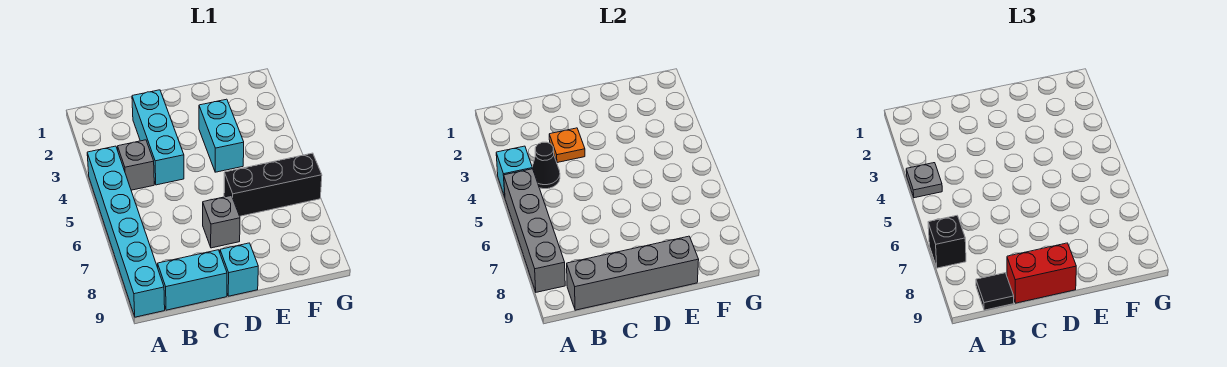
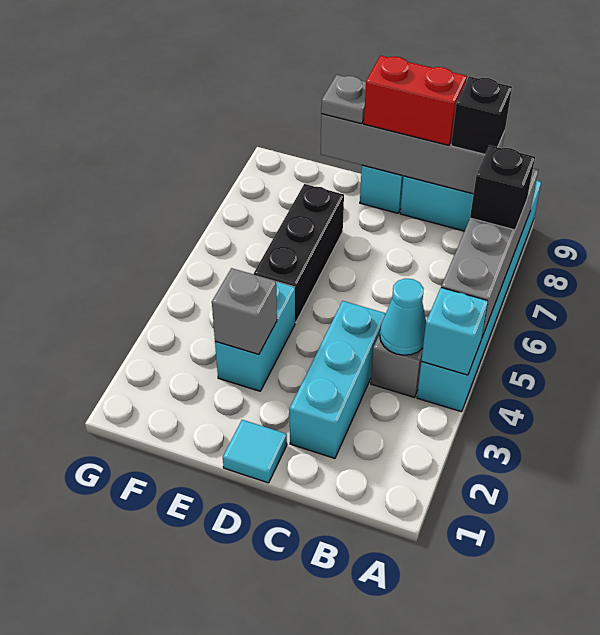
grey 1x1 plate [906,163,942,198] -> grey 1x1 plate moved to [321,75,366,124]
black 1x1 cone [532,142,560,189] -> cyan 1x1 cone [380,279,426,355]
black 1x1 tile [976,273,1014,310] -> black 1x1 brick [451,76,512,154]
orange 1x1 plate [549,128,585,163] -> none
none -> cyan 1x1 tile [223,420,287,483]
grey 1x1 brick [203,196,240,248] -> grey 1x1 brick moved to [212,268,277,355]
black 1x3 brick [224,153,322,216] -> black 1x3 brick turned to [254,184,344,323]

